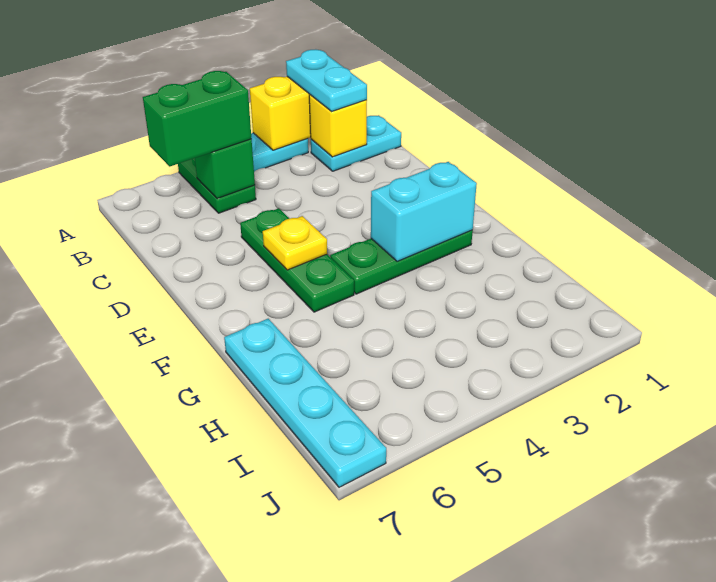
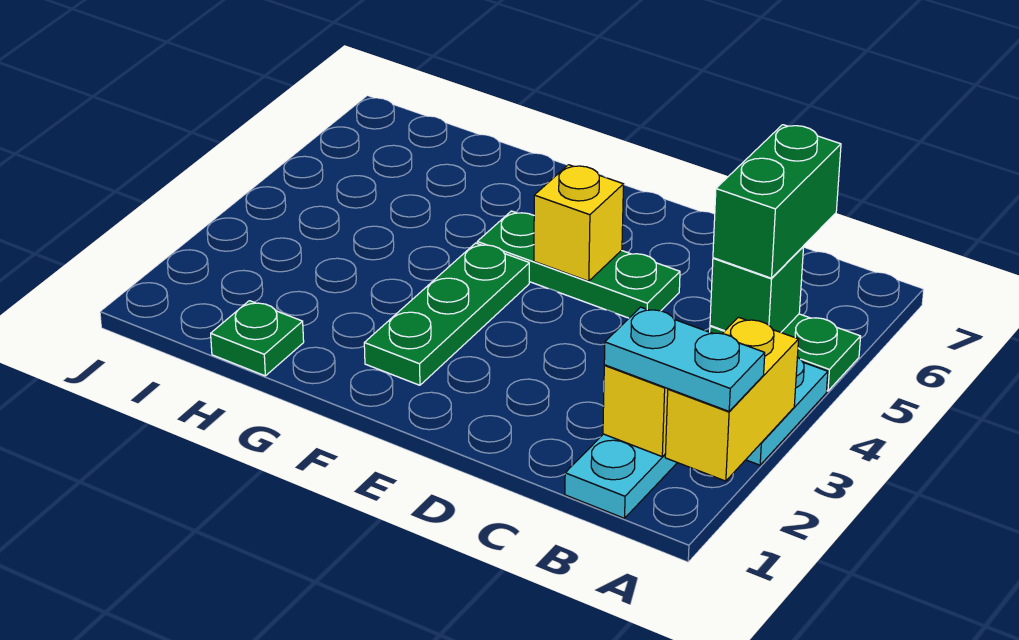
yellow 1x1 plate [263,216,327,270] -> yellow 1x1 brick [534,165,624,281]
cyan 1x2 brick [371,162,477,261] -> none
cyan 1x4 plate [224,319,386,487] -> none
none -> green 1x1 plate [211,301,304,376]

